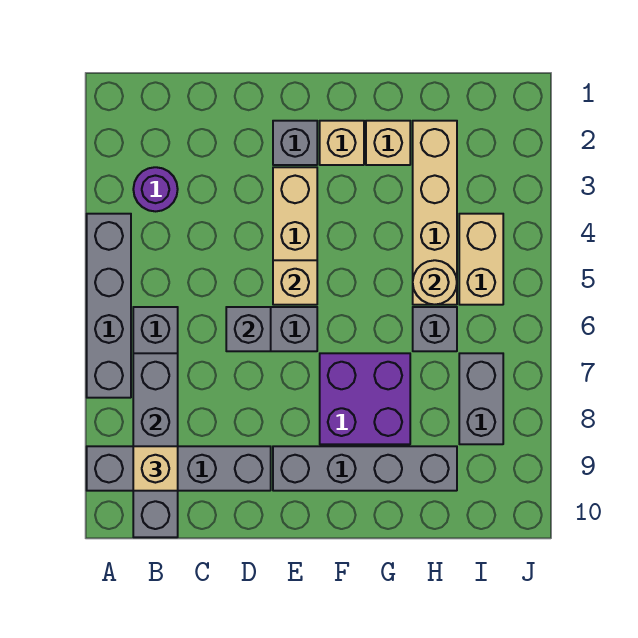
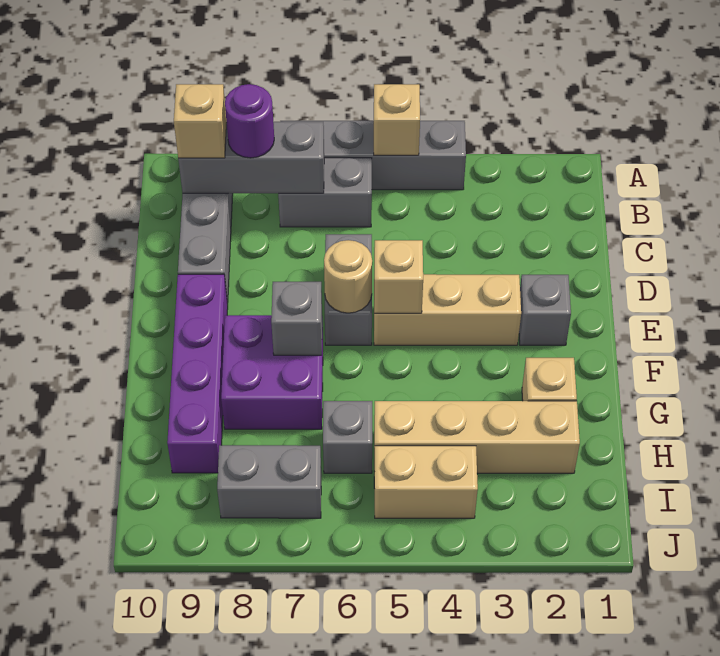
purple 1x1 round brick [133,167,178,211] -> purple 1x1 round brick moved to [225,84,274,158]
grey 1x4 brick [133,353,178,537] -> grey 1x3 brick [178,122,324,194]
grey 1x1 brick [226,307,271,351] -> grey 1x1 brick moved to [271,282,322,355]
grey 1x4 brick [273,446,457,491] -> purple 1x4 brick [167,274,228,473]
tan 1x1 brick [320,121,364,165] -> tan 1x1 brick moved to [374,84,420,155]
tan 1x1 round brick [413,260,457,305] -> tan 1x1 round brick moved to [324,240,372,313]

